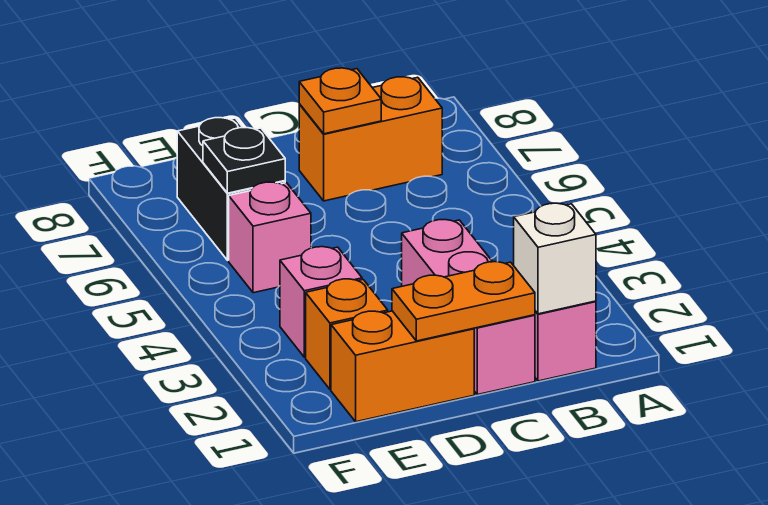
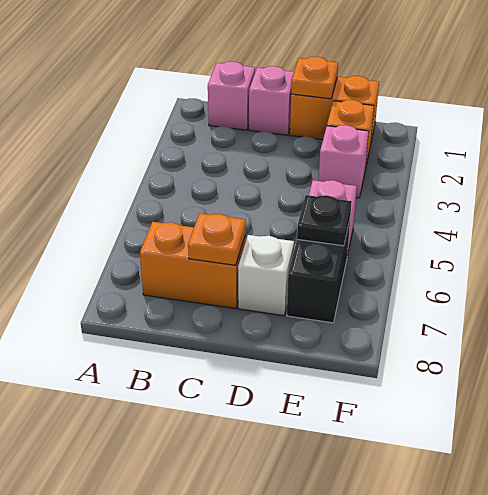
white 1x1 brick [514,203,596,314] -> white 1x1 brick moved to [238,235,294,316]
pink 1x3 brick [402,220,535,395] -> pink 1x1 brick [249,66,294,135]
orange 1x2 plate [392,262,535,341] -> orange 1x1 plate [291,57,338,99]

